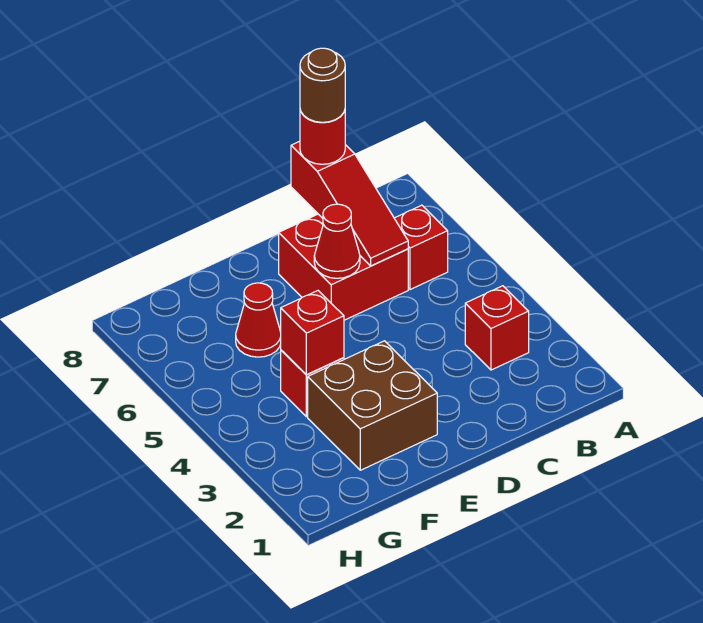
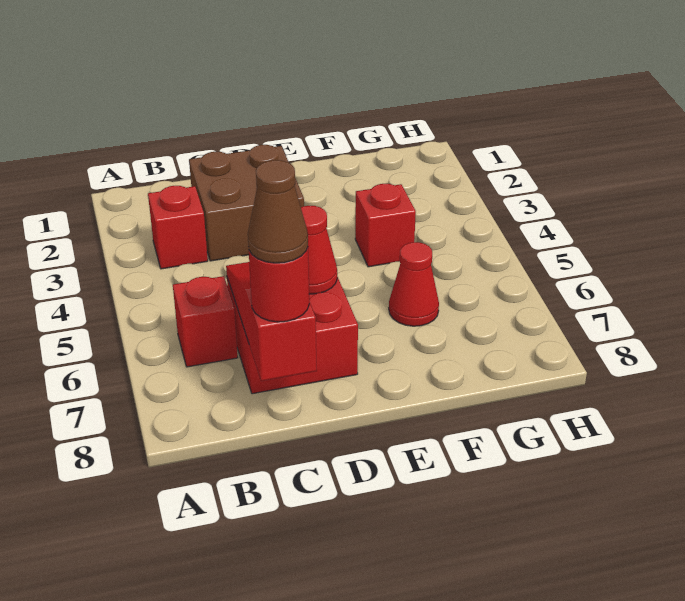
brown 1x1 round brick [300,48,345,122] -> brown 1x1 cone [248,160,308,263]
brown 2x2 brick [308,341,437,470] -> brown 2x2 brick moved to [189,145,304,261]
red 1x1 brick [281,291,344,375] -> none

